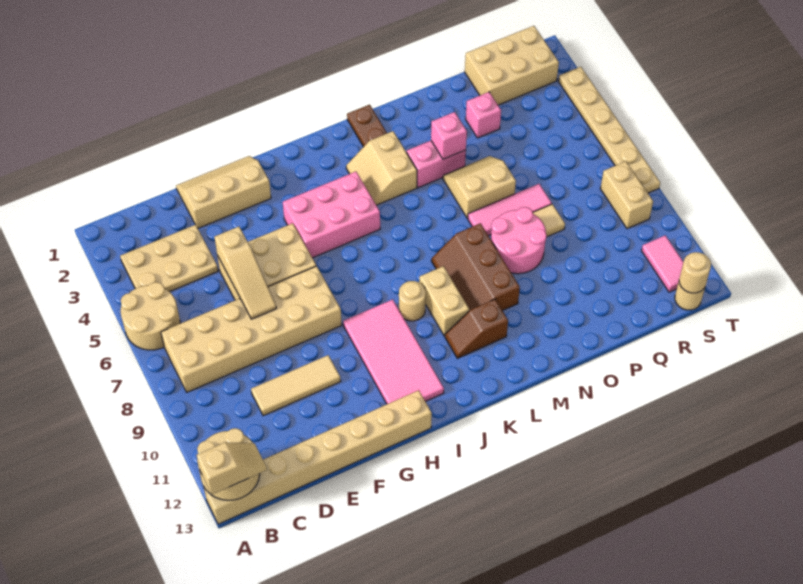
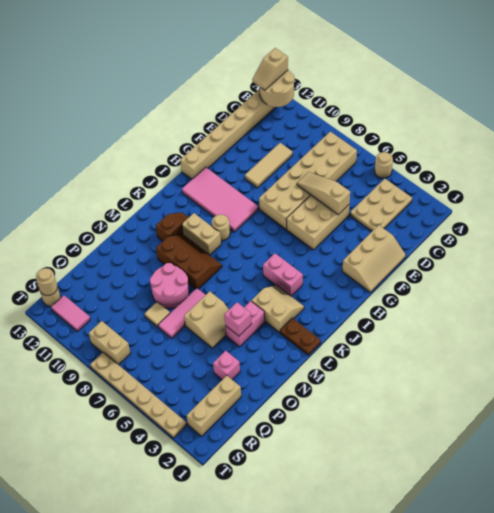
tan 2x2 round brick [121,282,180,350] -> tan 1x1 round brick [375,152,393,178]
pink 2x3 brick [283,172,380,258] -> pink 1x2 brick [263,254,303,296]
tan 2x3 brick [465,26,559,105] -> tan 1x3 brick [187,376,241,436]

